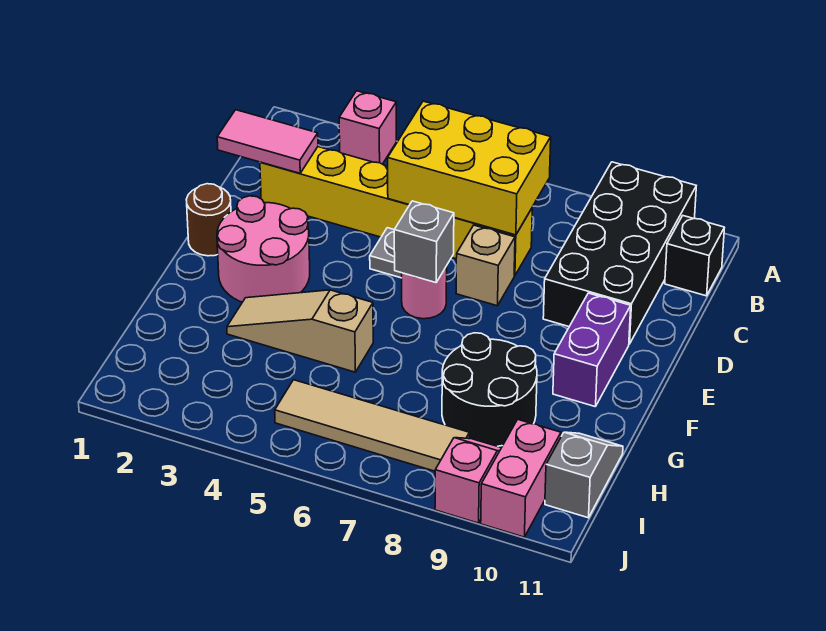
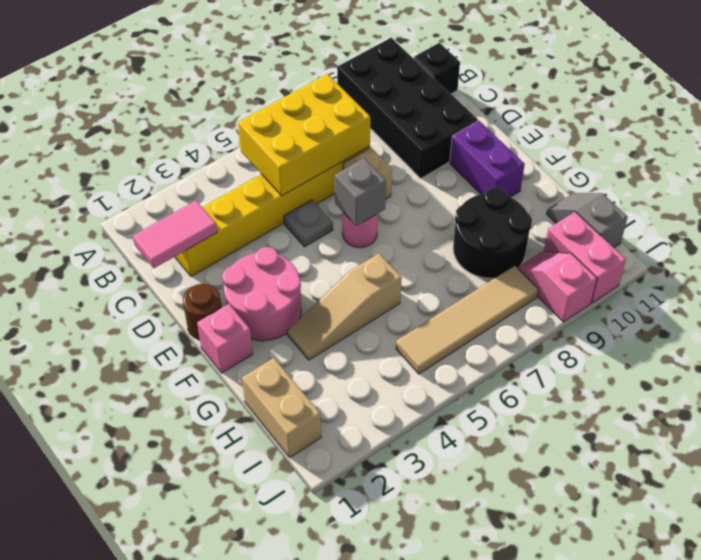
pink 1x1 brick [339,91,396,164] -> pink 1x1 brick moved to [197,304,253,373]
none -> tan 1x2 brick [242,358,321,458]

